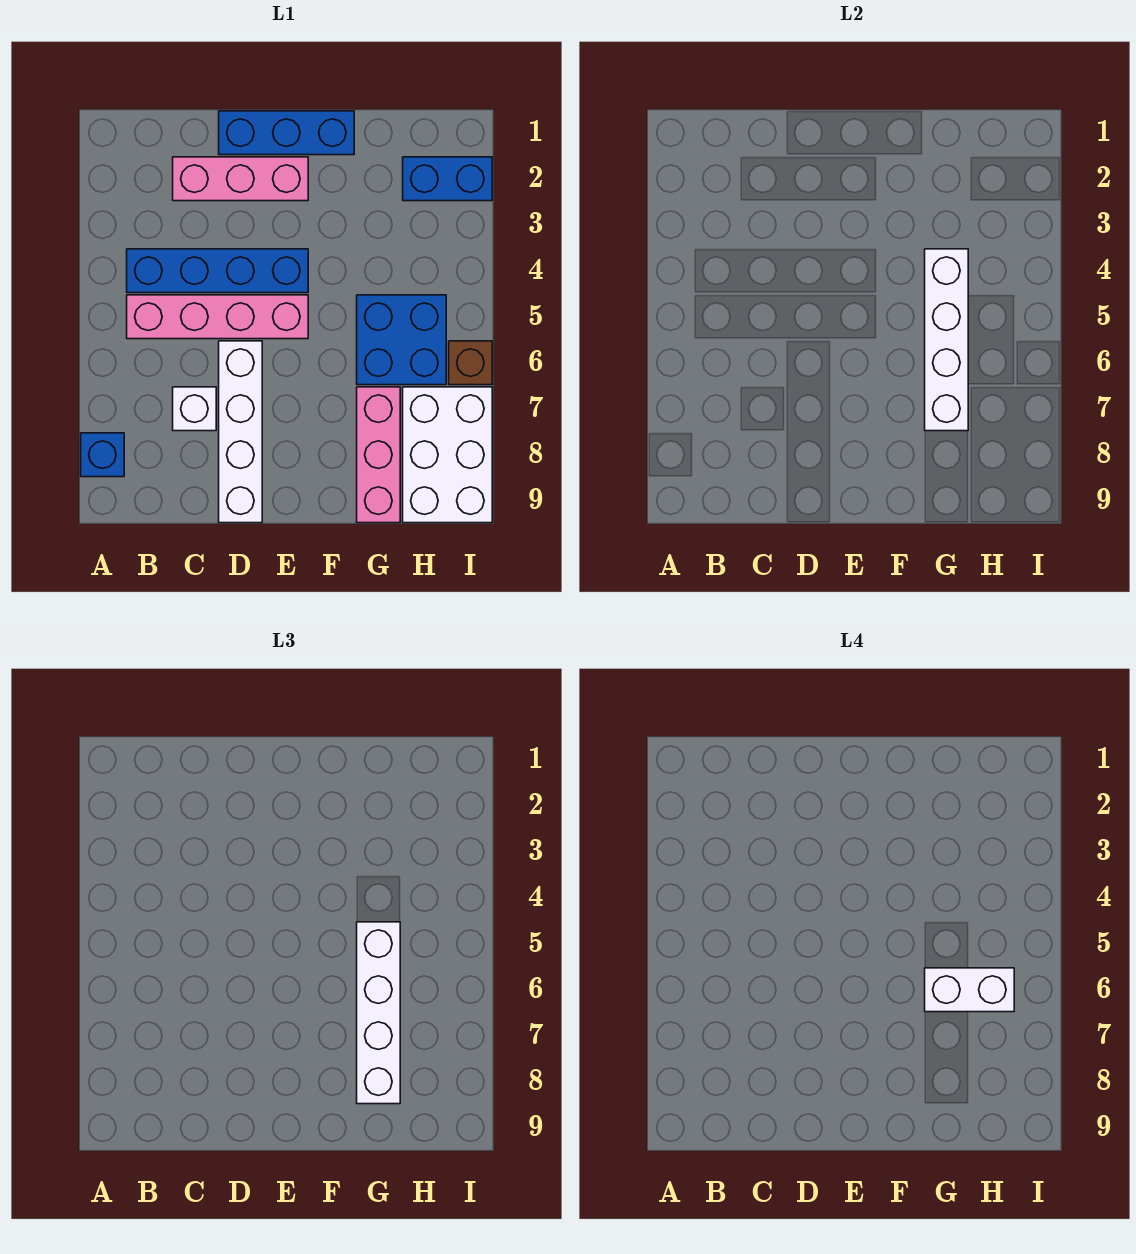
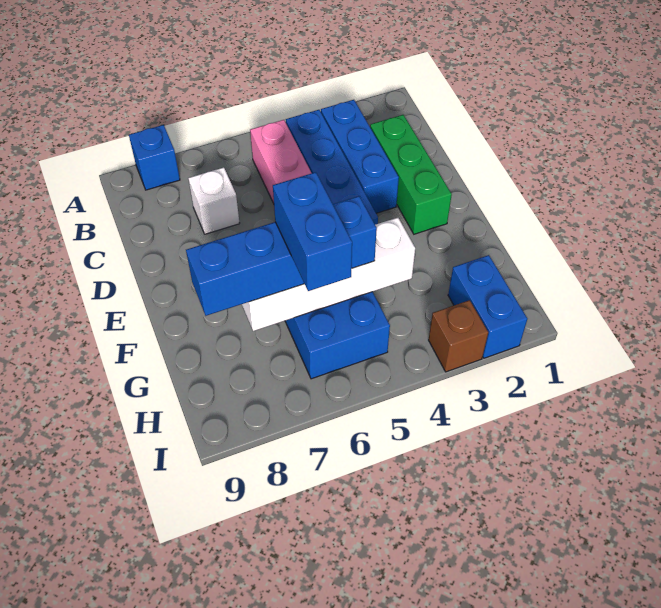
pink 1x3 brick [173,157,308,201] -> green 1x3 brick [370,115,452,234]
blue 1x3 brick [219,111,354,155] -> blue 1x3 brick moved to [321,100,399,213]
white 1x4 brick [219,341,262,523] -> none
white 1x4 brick [357,922,400,1104] -> blue 1x4 brick [186,196,377,316]
white 1x2 brick [925,968,1014,1012] -> blue 1x2 brick [273,172,352,291]
pink 1x3 brick [357,387,400,523] -> none
white 2x3 brick [403,387,492,523] -> none
brown 1x1 brick [449,341,492,385] -> brown 1x1 brick moved to [429,300,488,372]

